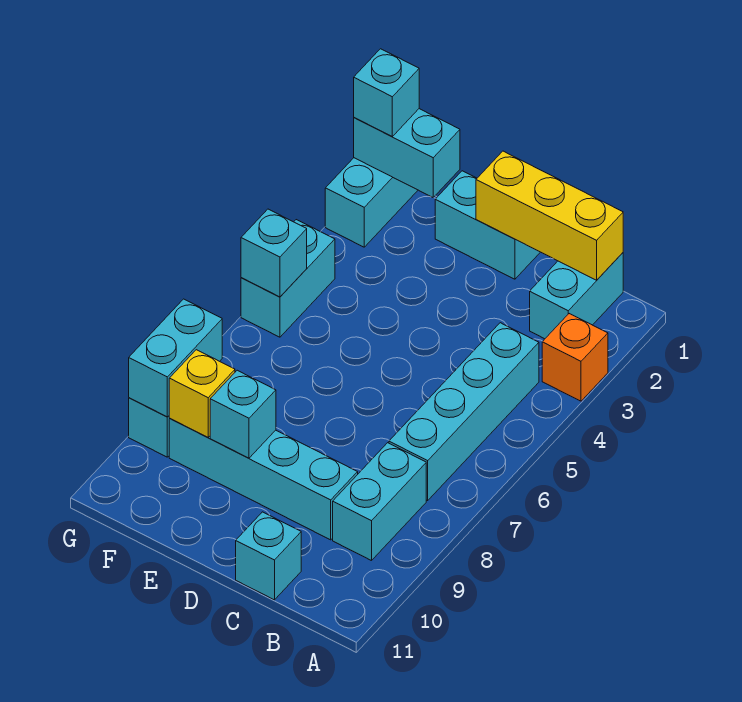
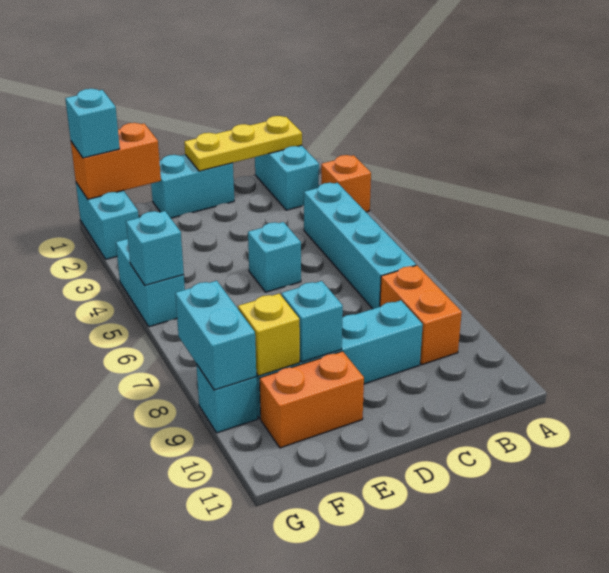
yellow 1x3 brick [476,151,623,280] -> yellow 1x3 plate [184,116,302,171]
cyan 1x2 brick [333,443,426,561] -> orange 1x2 brick [380,265,462,365]
cyan 1x1 brick [236,512,301,600] -> cyan 1x1 brick moved to [248,222,301,292]
none -> orange 1x2 brick [259,351,364,448]
cyan 1x2 brick [354,109,460,198] -> orange 1x2 brick [71,123,161,199]

